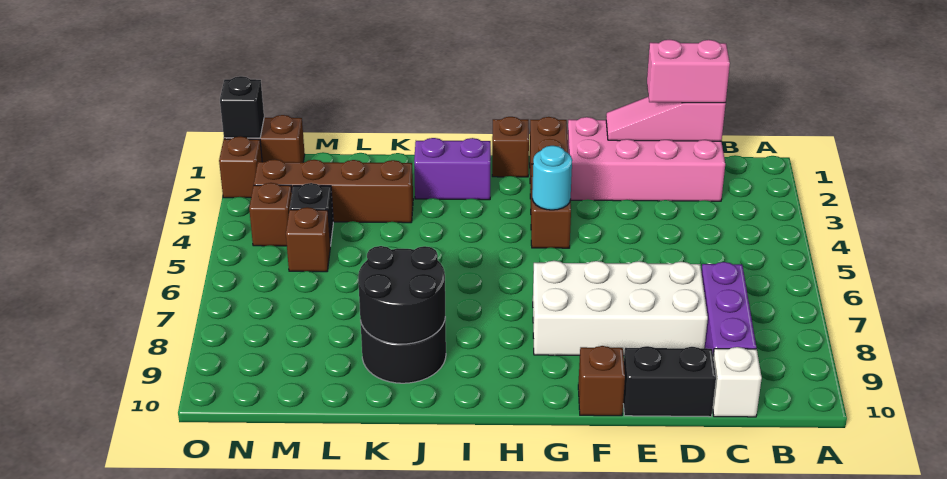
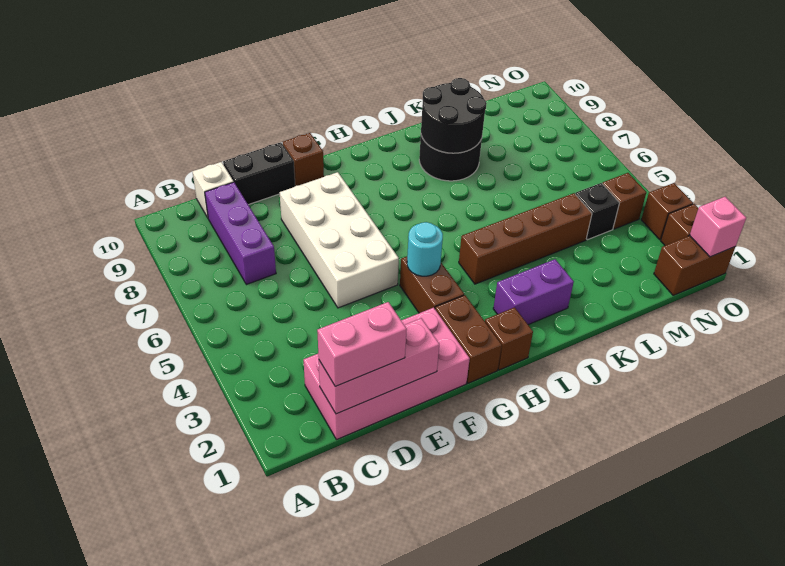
pink 1x3 slope [606,96,726,141] -> pink 1x3 brick [319,318,439,414]
white 2x4 brick [533,261,708,356] -> white 2x4 brick turned to [280,172,399,308]
brown 1x4 brick [254,159,413,223] -> brown 1x4 brick moved to [459,193,592,284]
brown 1x1 brick [286,207,330,272] -> brown 1x1 brick moved to [641,183,693,240]
black 1x1 brick [220,76,264,138] -> pink 1x1 brick [690,197,746,257]

